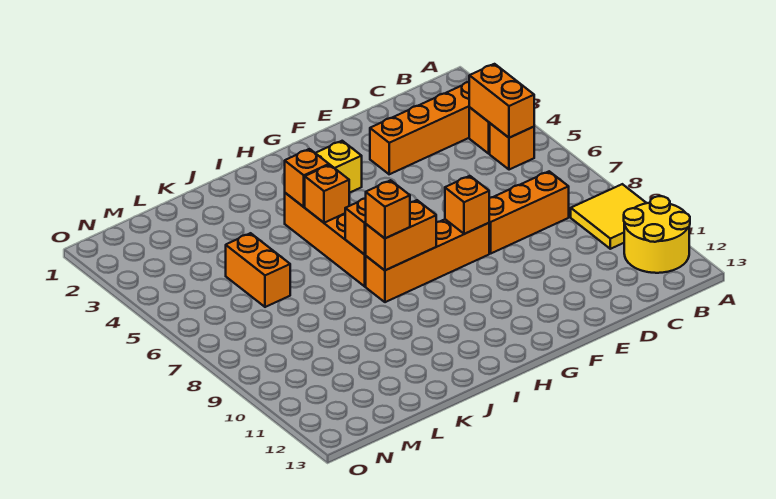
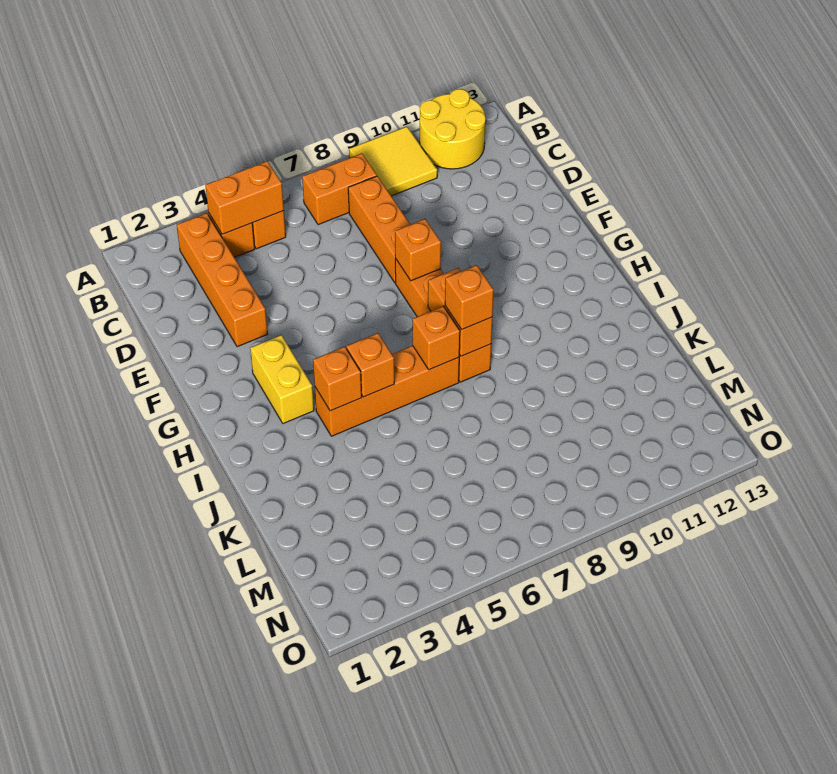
orange 1x2 brick [226,233,290,307] -> orange 1x2 brick moved to [302,153,377,225]

